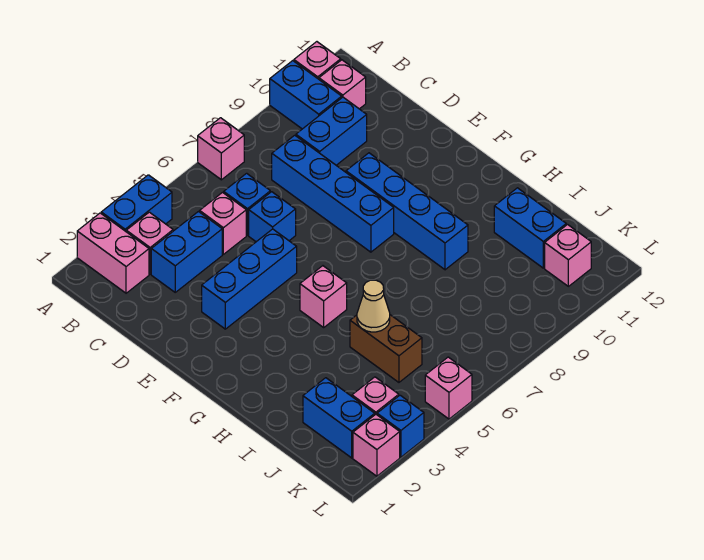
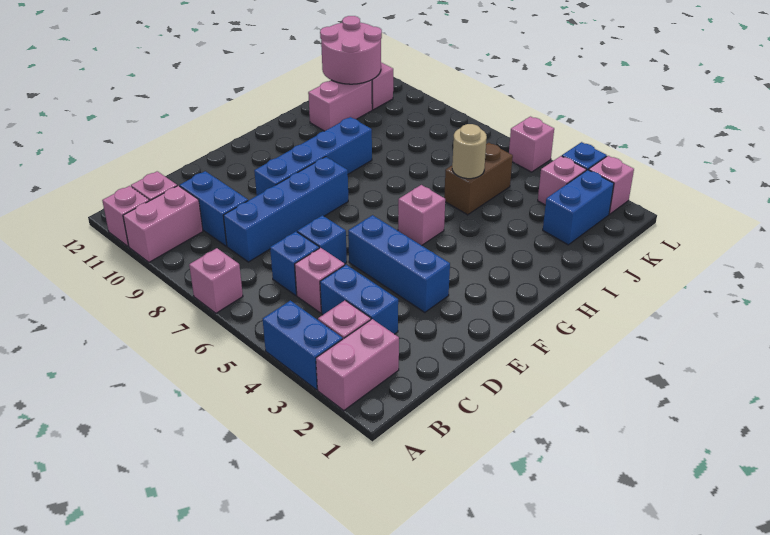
blue 1x2 brick [270,61,342,129] -> pink 1x2 brick [123,186,203,262]
tan 1x1 cone [357,280,390,332] -> tan 1x1 round brick [452,124,487,179]
blue 1x2 brick [494,188,566,268] -> pink 1x2 brick [308,80,372,131]
none -> pink 2x2 round brick [320,16,382,84]

